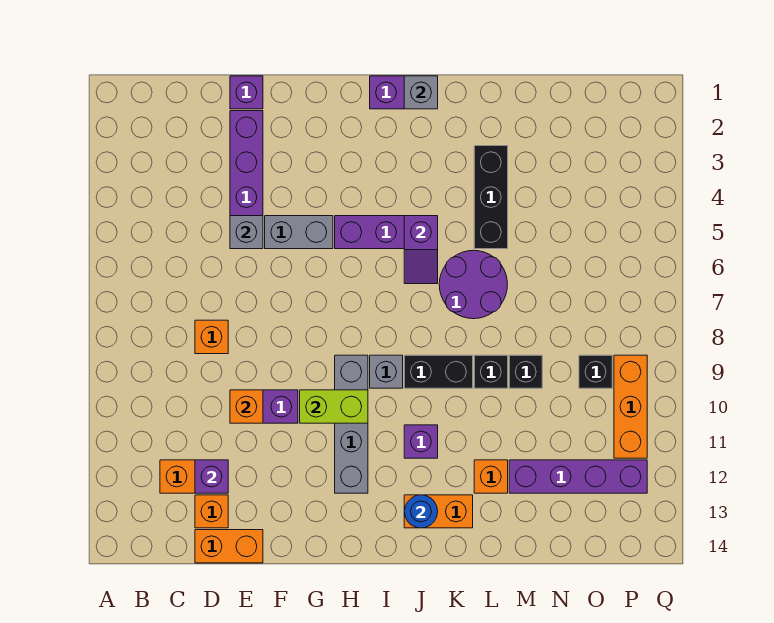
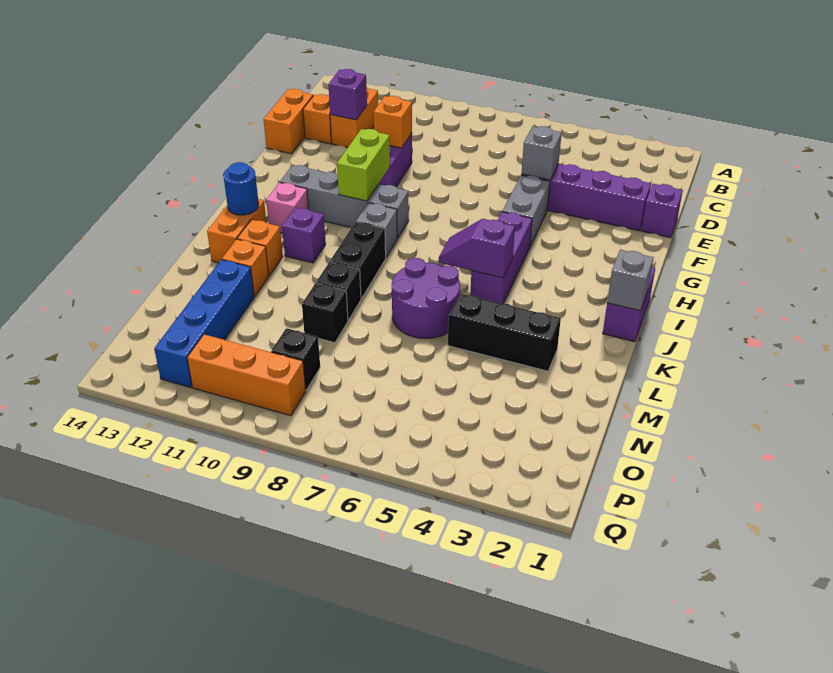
orange 1x1 brick [195,320,228,354] -> orange 1x1 brick moved to [237,220,283,276]
none -> pink 1x1 brick [266,182,309,233]
purple 1x4 brick [509,460,647,493] -> blue 1x4 brick [154,260,254,388]

